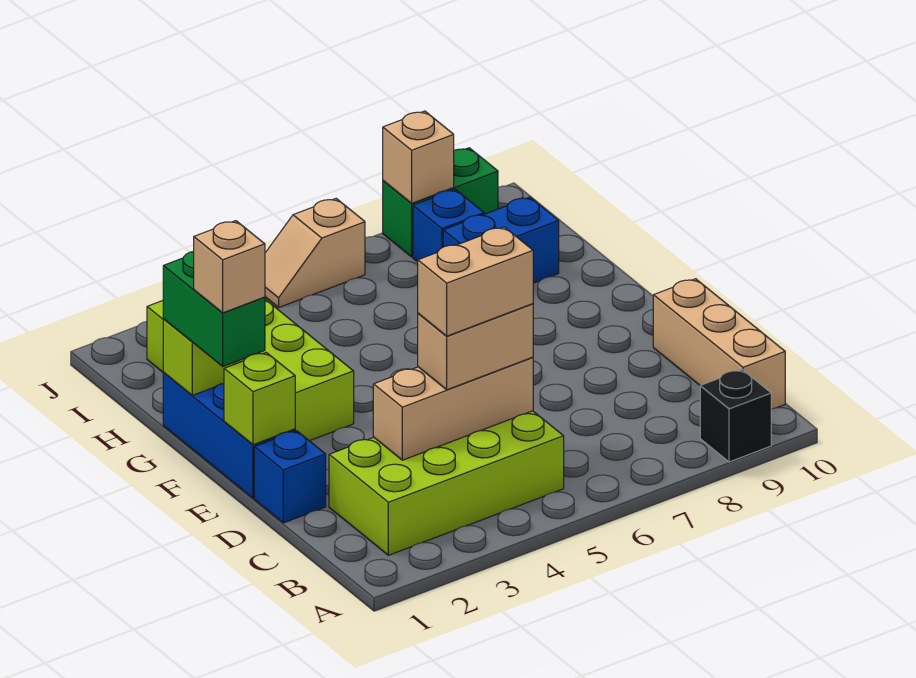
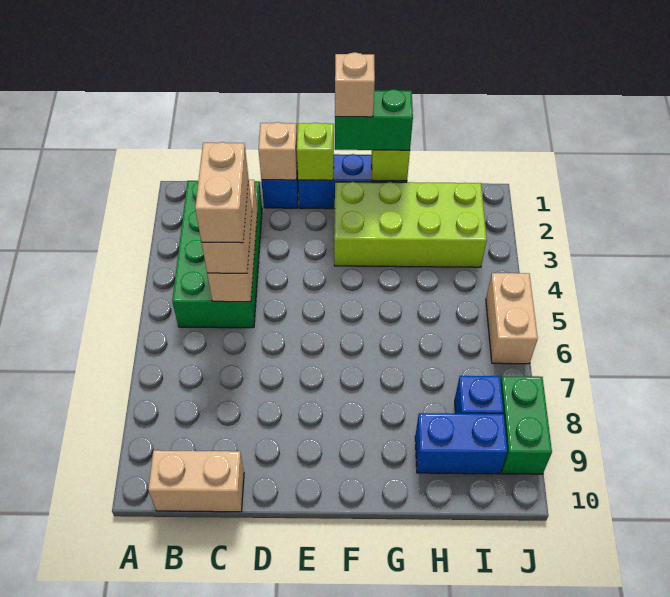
black 1x1 brick [700,370,771,462] -> none
lime 2x4 brick [329,411,564,555] -> green 2x4 brick [172,181,262,328]
tan 1x3 brick [653,279,785,409] -> tan 1x2 brick [148,450,244,512]
blue 1x2 brick [443,197,559,283] -> blue 1x2 brick turned to [415,413,507,474]
tan 1x2 slope [265,199,365,307] -> tan 1x2 brick [486,273,538,364]
tan 1x1 brick [383,111,454,203] -> tan 1x1 brick moved to [259,122,297,180]

